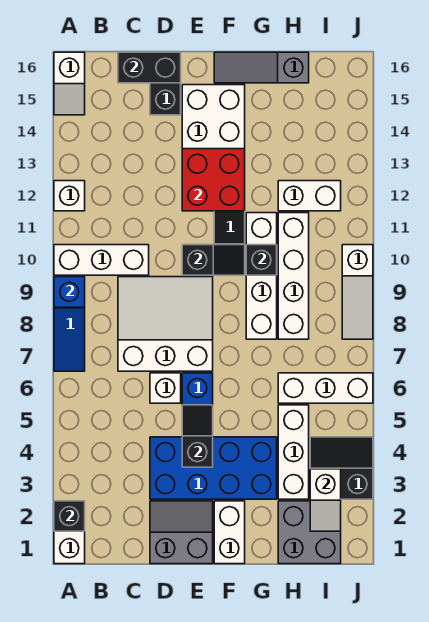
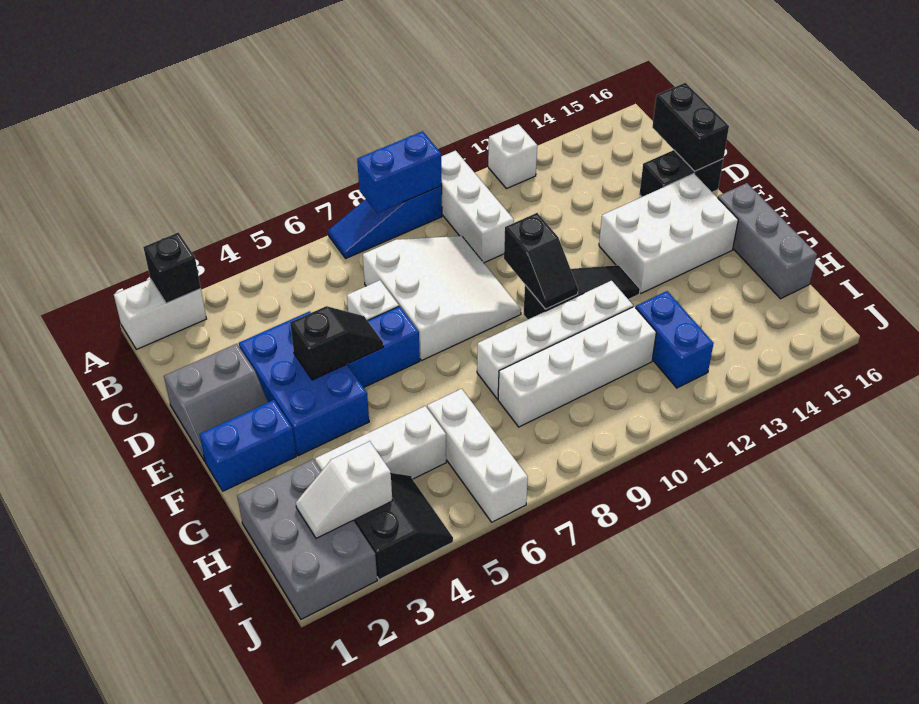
blue 1x1 brick [54,277,85,307] -> blue 1x2 brick [357,131,442,213]
white 1x2 slope [54,52,85,115] -> none
grey 2x2 slope [150,501,213,564] -> grey 2x2 slope turned to [164,344,268,461]
blue 2x4 brick [150,437,277,499] -> blue 2x3 brick [239,311,369,456]
red 2x2 brick [182,149,245,211] -> none
white 1x2 brick [214,501,245,564] -> blue 1x2 brick [200,400,296,491]
grey 1x3 slope [214,52,309,83] -> grey 1x3 brick [718,183,817,299]
black 1x1 brick [246,245,277,275] -> none
grey 2x2 brick [278,501,341,564] -> grey 2x3 brick [237,459,377,619]
white 1x2 brick [278,181,341,211] -> blue 1x2 brick [636,291,714,388]
white 1x3 slope [342,245,373,339] -> none

